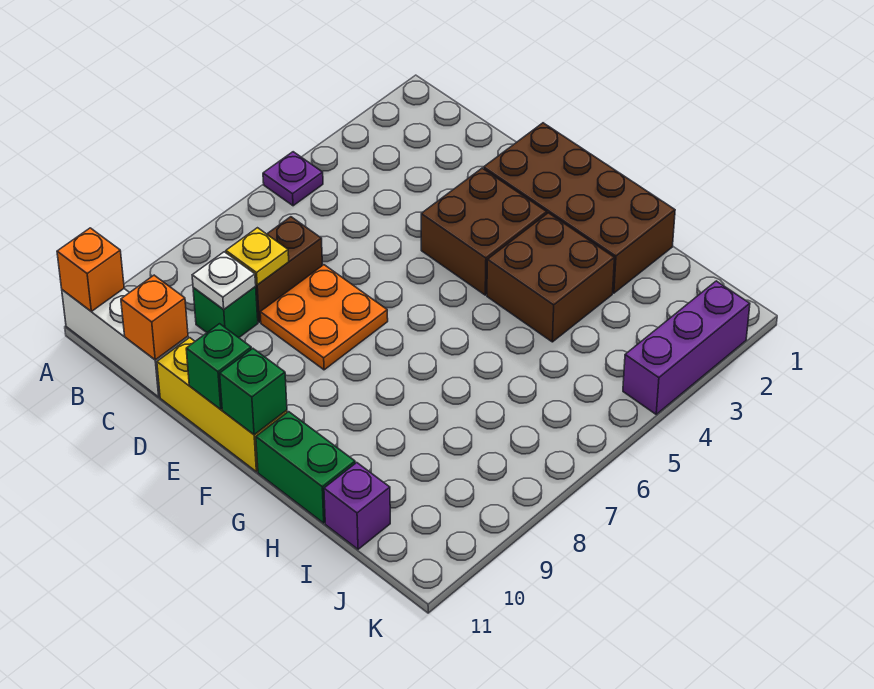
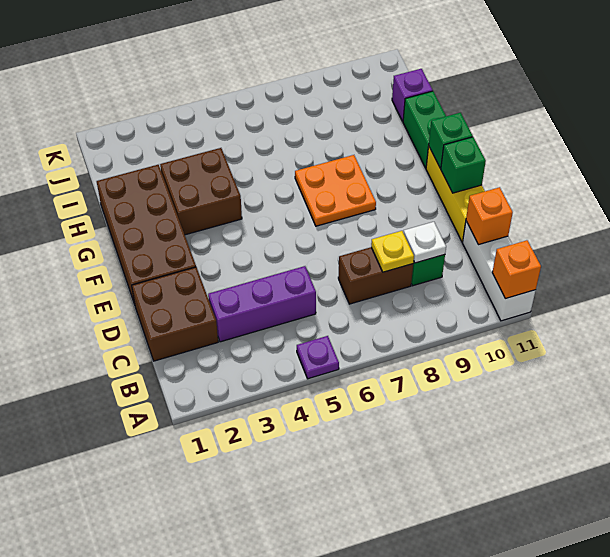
orange 2x2 plate [260,265,388,370] -> orange 2x2 plate moved to [295,155,376,226]
brown 2x2 brick [421,168,547,295] -> brown 2x2 brick moved to [132,267,218,361]
purple 1x3 brick [623,281,750,414] -> purple 1x3 brick moved to [208,266,316,342]

